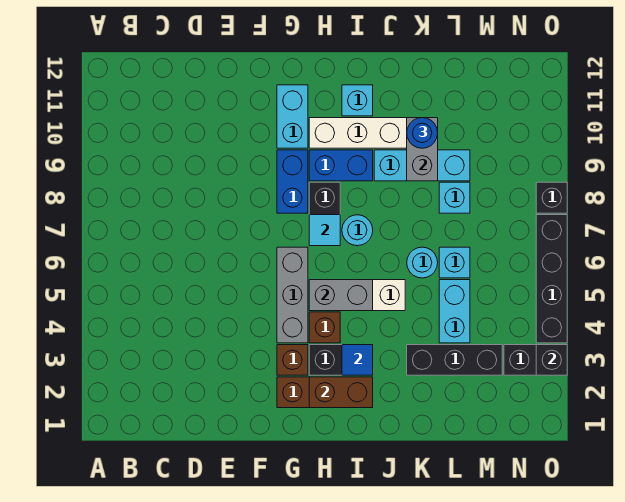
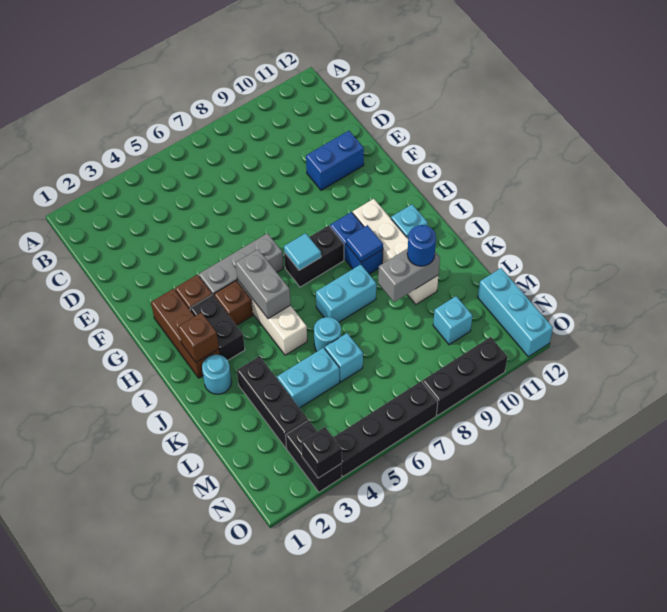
blue 1x2 brick [277,150,308,213] -> blue 1x2 brick moved to [306,131,364,190]
cyan 1x2 brick [277,85,308,148] -> cyan 1x2 brick moved to [316,264,376,322]
brown 1x2 brick [309,377,373,408] -> brown 1x1 brick [178,312,219,362]
blue 1x1 tile [342,345,373,375] -> blue 1x1 tile moved to [346,225,383,262]
cyan 1x1 round brick [342,215,373,246] -> cyan 1x1 round brick moved to [202,355,232,394]
cyan 1x3 brick [374,150,470,181] -> cyan 1x3 brick moved to [478,268,553,357]
cyan 1x1 brick [439,182,470,213] -> cyan 1x1 brick moved to [433,296,473,345]
black 1x1 brick [536,182,567,213] -> black 1x3 brick [422,337,507,416]

